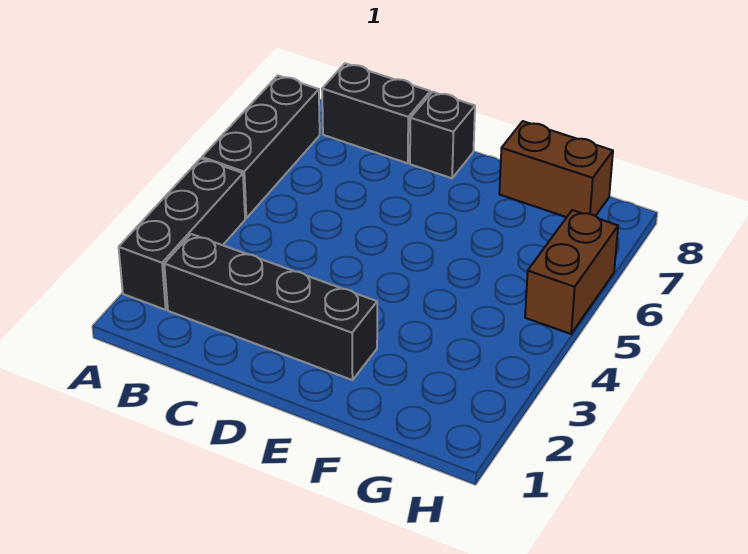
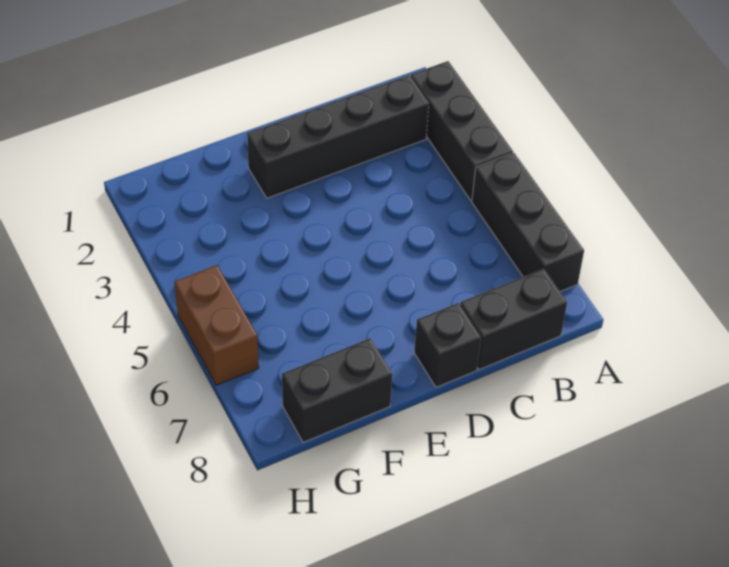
brown 1x2 brick [499,121,613,217] -> black 1x2 brick [282,338,392,442]

